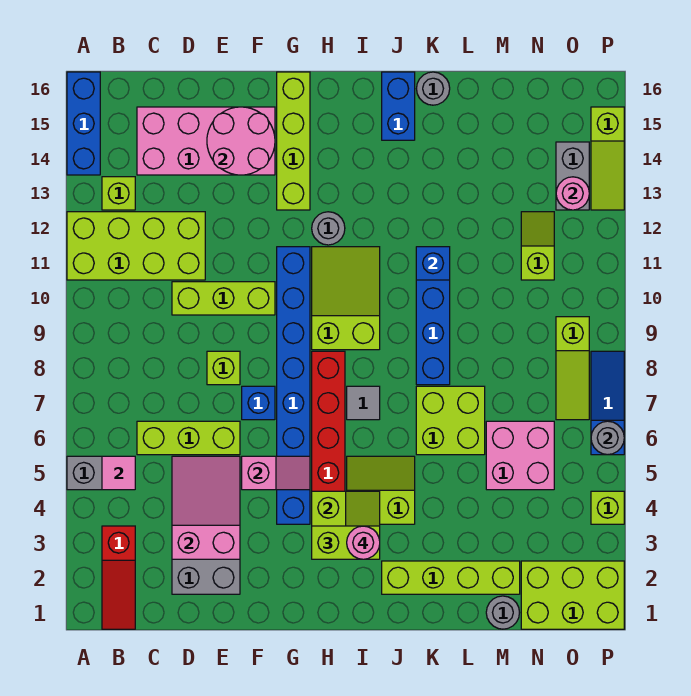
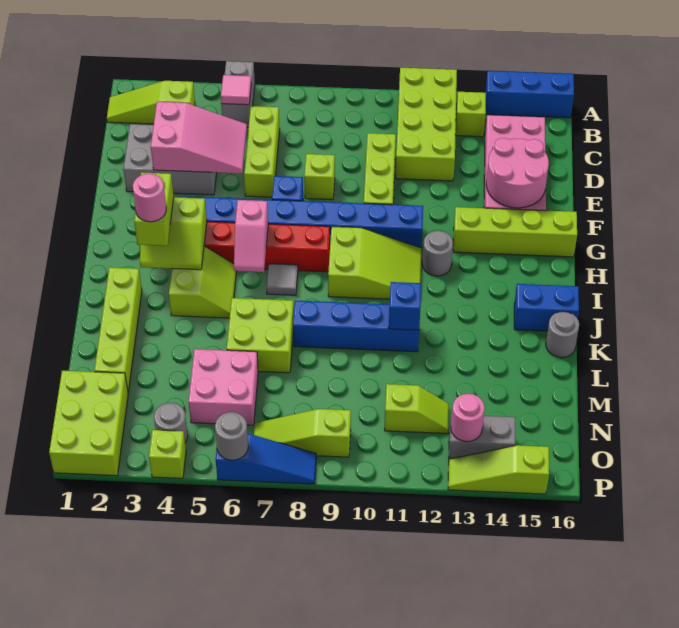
red 1x3 slope [102,526,135,629] -> lime 1x3 slope [107,81,195,124]
pink 1x2 slope [242,456,310,490] -> pink 1x2 slope moved to [234,200,268,272]
grey 1x1 round brick [486,596,520,629] -> grey 1x1 round brick moved to [154,403,188,442]

